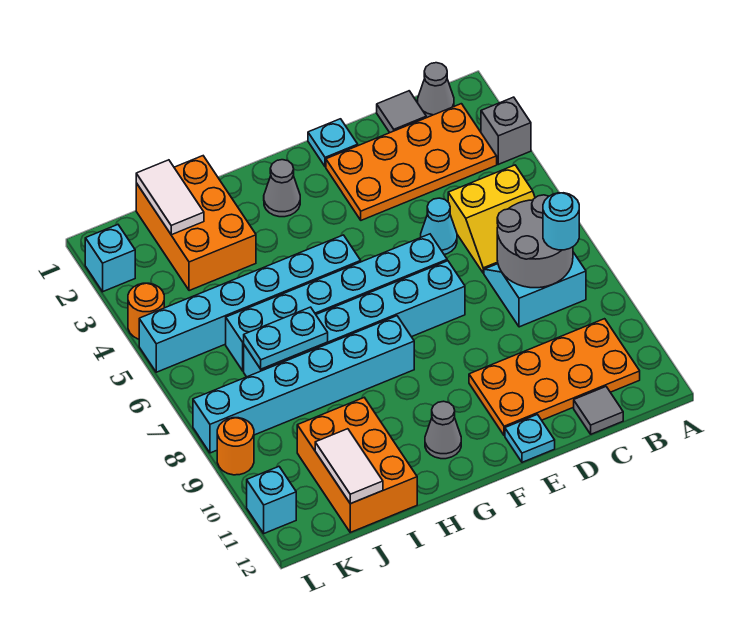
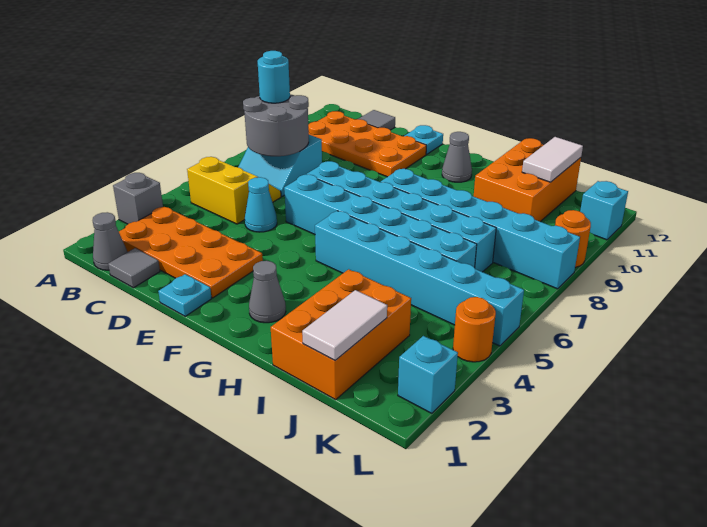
cyan 1x2 plate [244,307,328,369] -> none

